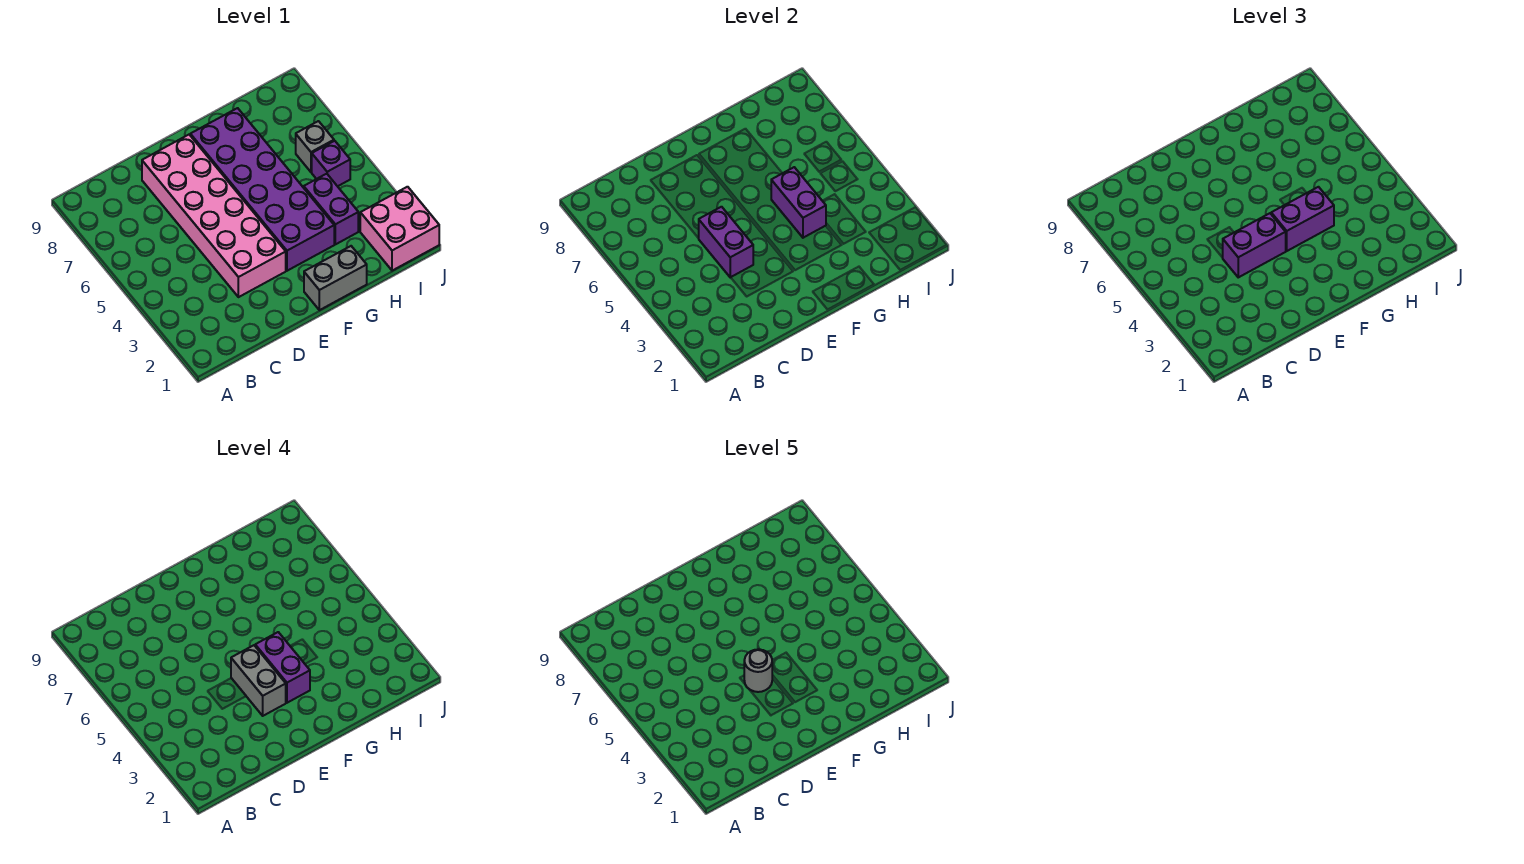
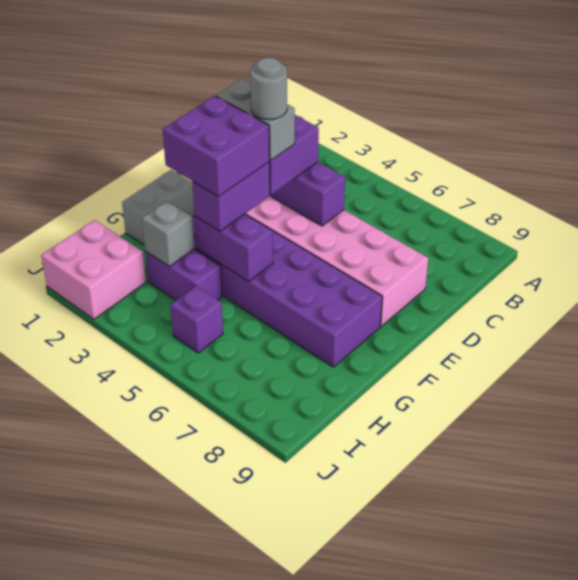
purple 1x2 brick [255,632,310,703] -> purple 2x2 brick [163,96,270,197]
grey 1x1 brick [296,121,334,172] -> grey 1x1 brick moved to [142,201,194,266]

